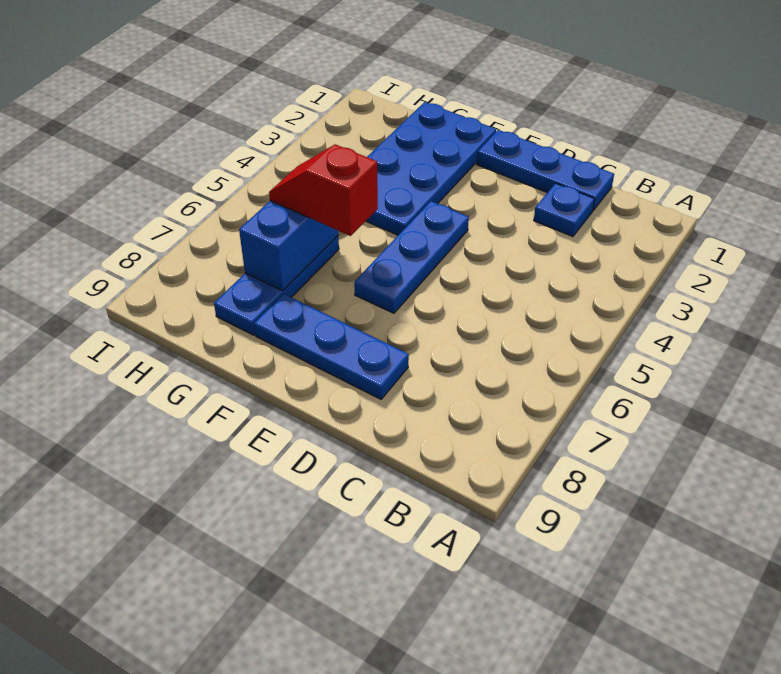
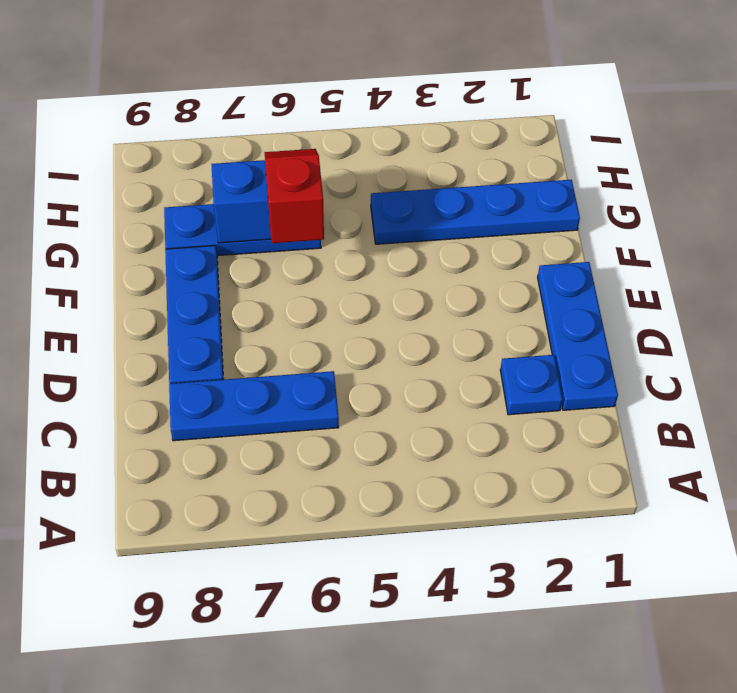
blue 1x3 plate [354,201,469,313] -> blue 1x3 plate moved to [169,371,339,441]
blue 2x4 plate [366,102,496,235] -> blue 1x4 plate [371,180,580,244]

